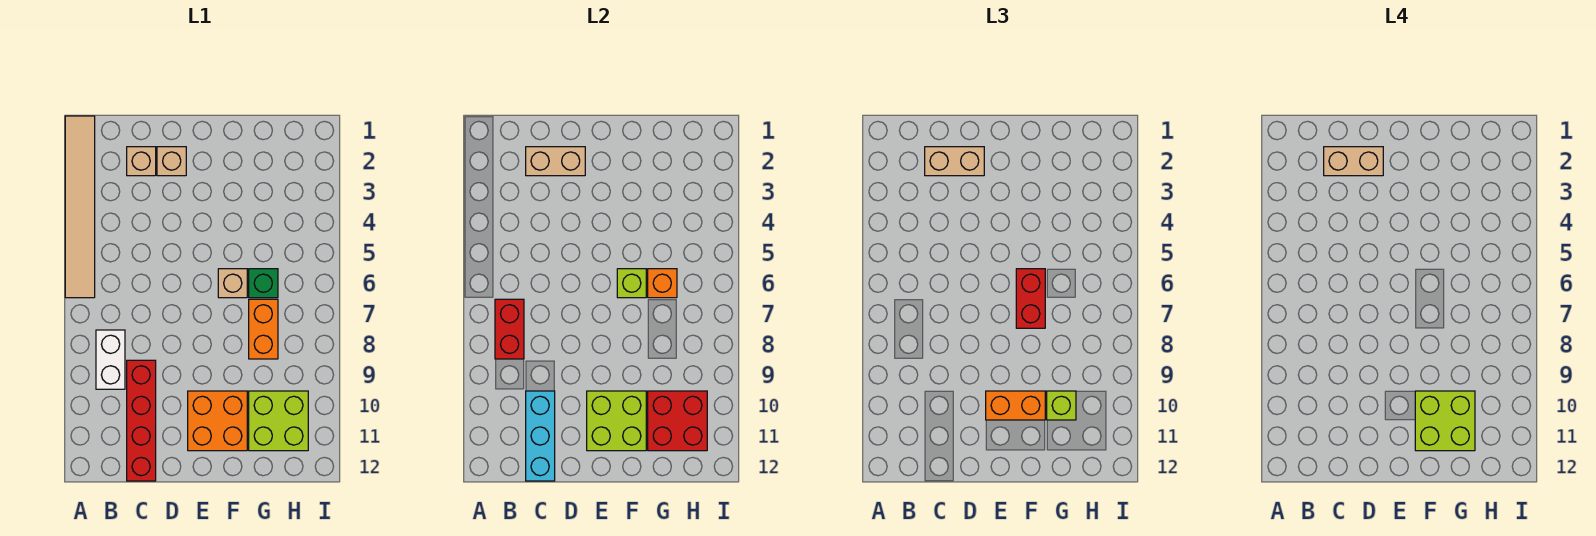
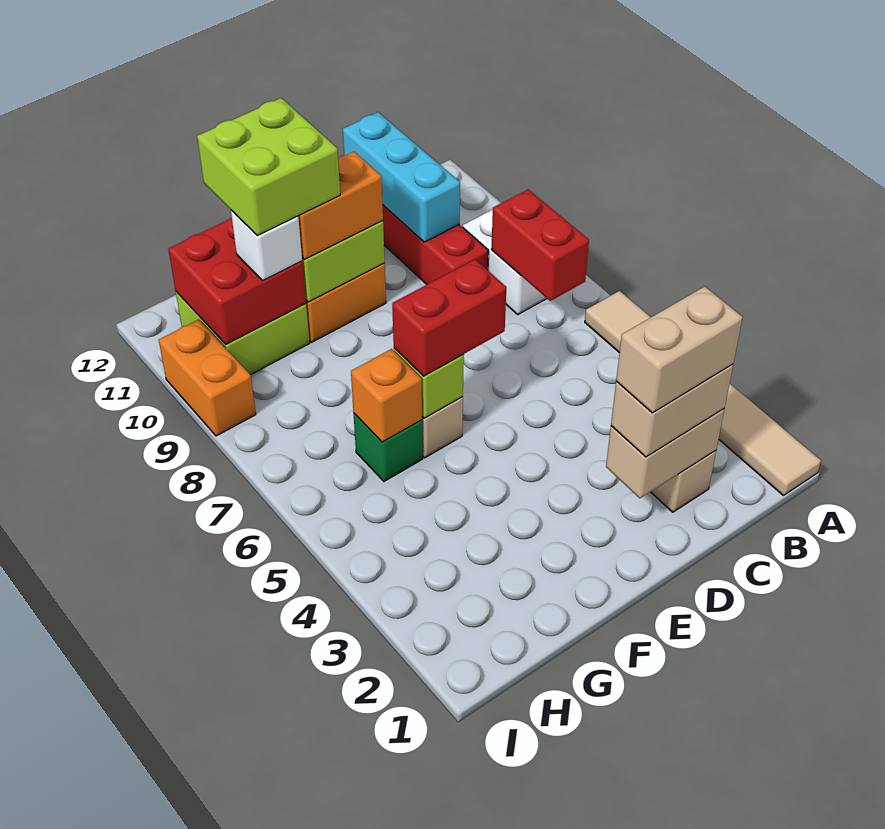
tan 1x1 brick [157,147,186,176] -> none
red 1x2 brick [1016,269,1045,328] -> red 1x2 brick turned to [392,259,506,376]
orange 1x2 brick [249,299,278,359] -> orange 1x2 brick moved to [159,319,256,436]
lime 1x1 brick [1047,391,1076,420] -> white 1x1 brick [231,210,302,281]

